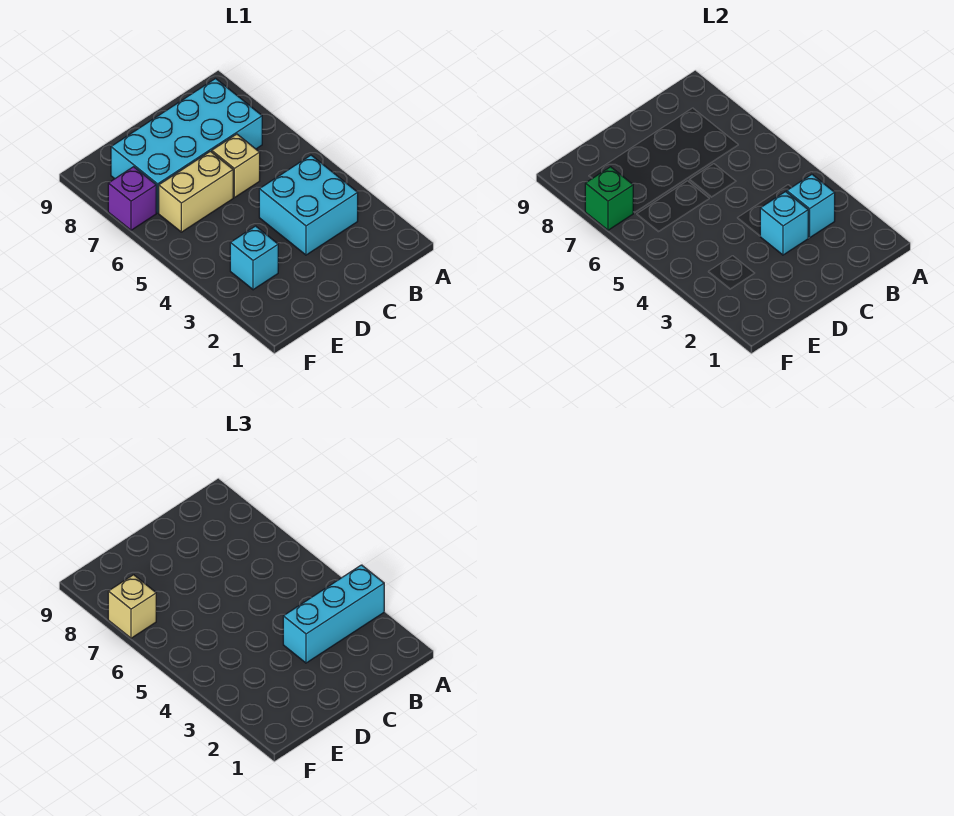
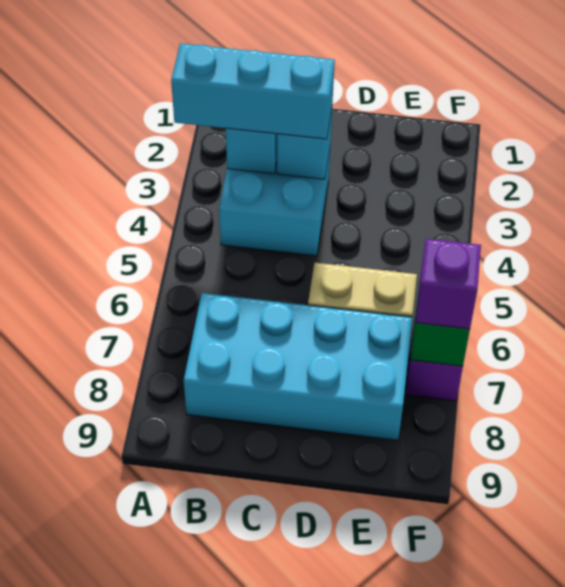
tan 1x1 brick [212,134,260,198] -> none
cyan 1x1 brick [230,226,278,290] -> none
tan 1x1 brick [108,575,156,638] -> purple 1x1 brick [416,239,481,329]

